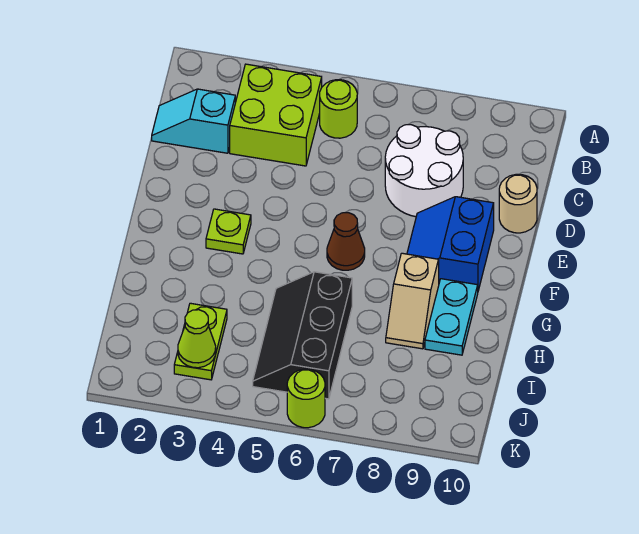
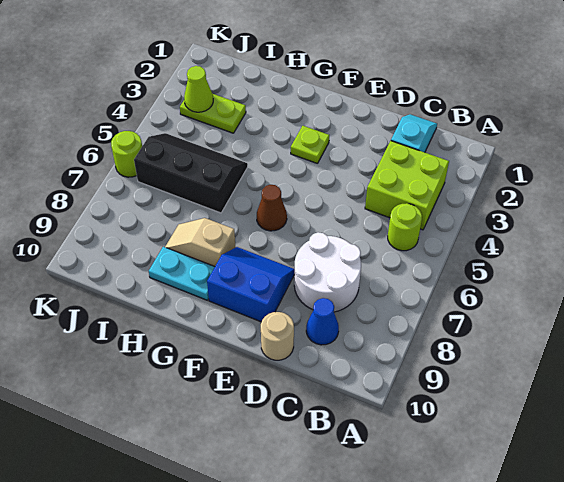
none -> blue 1x1 cone [306,298,339,345]

